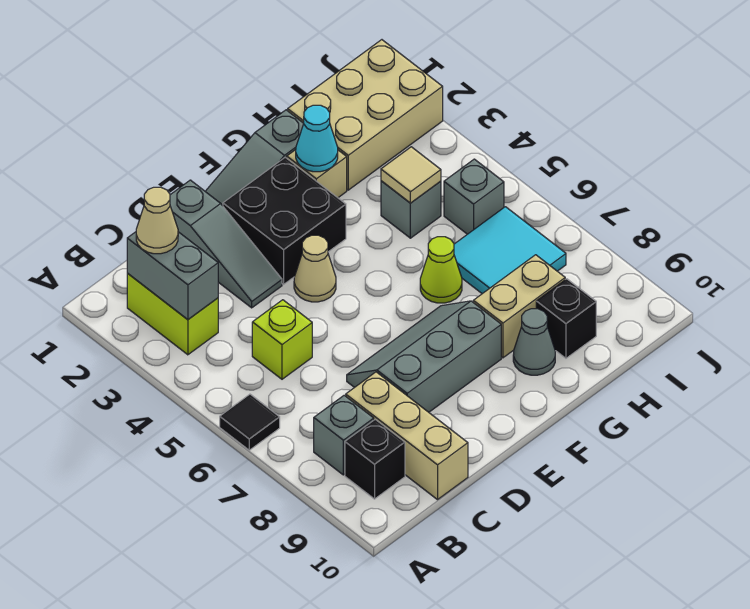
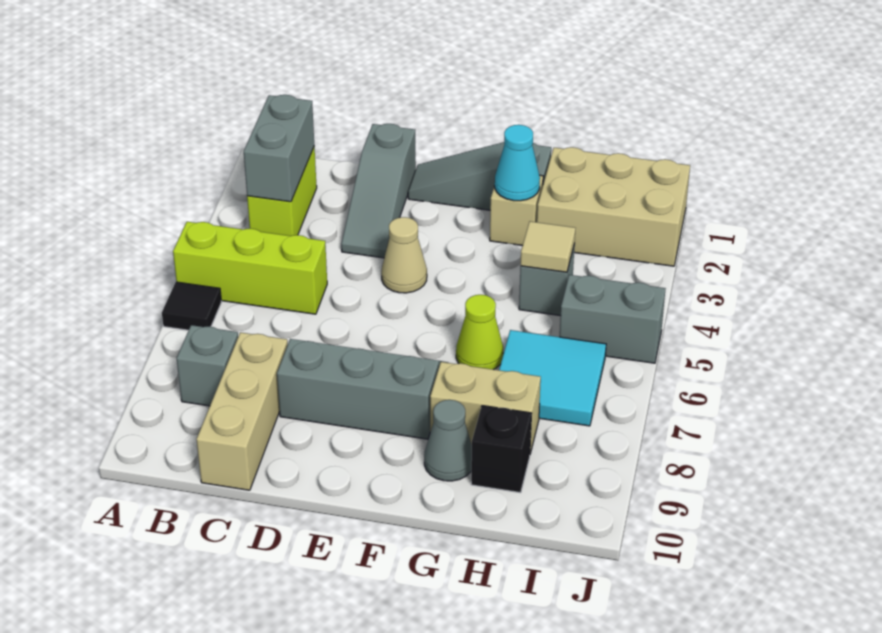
tan 1x1 cone [136,187,178,254] -> none
black 1x1 brick [345,419,405,499] -> none
lime 1x1 brick [252,300,312,379] -> lime 1x3 brick [173,222,327,314]
black 2x2 brick [223,157,346,284] -> none
grey 1x1 brick [444,159,504,234] -> grey 1x2 brick [560,275,666,363]

